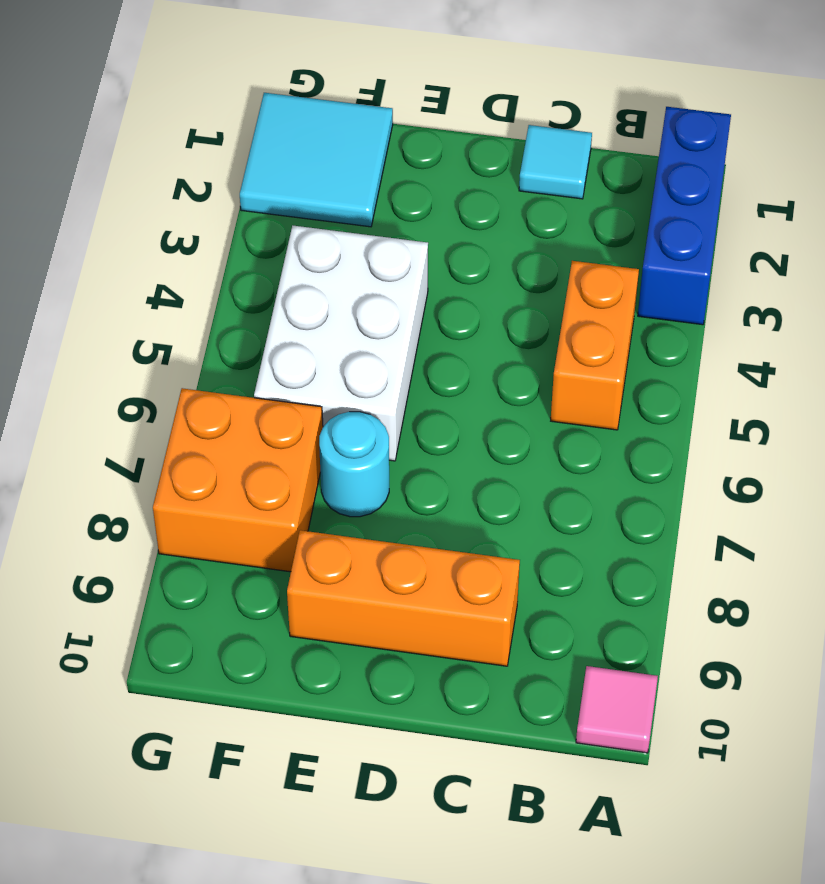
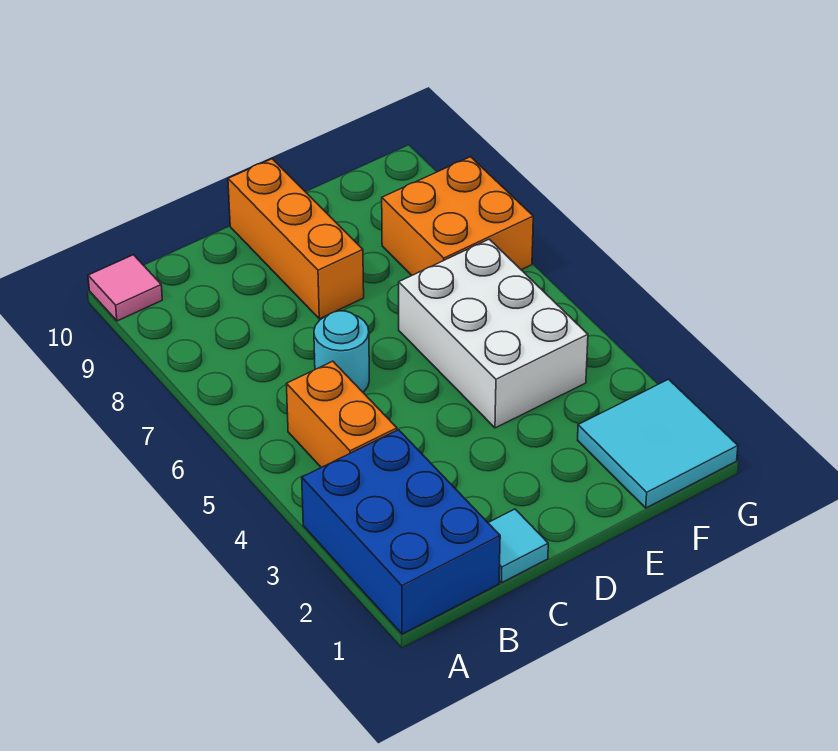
blue 1x3 brick [638,107,731,325] -> blue 2x3 brick [302,430,500,634]
orange 1x3 brick [287,530,520,666] -> orange 1x3 brick turned to [228,159,364,319]
cyan 1x1 round brick [319,412,389,517] -> cyan 1x1 round brick moved to [314,311,369,392]

